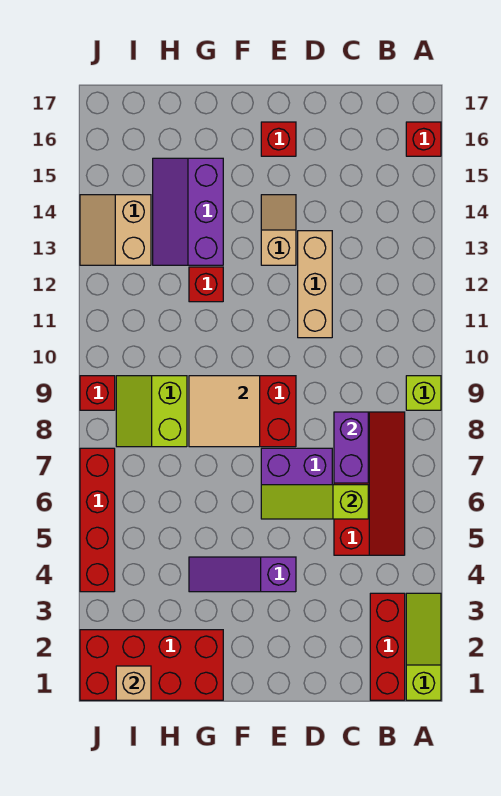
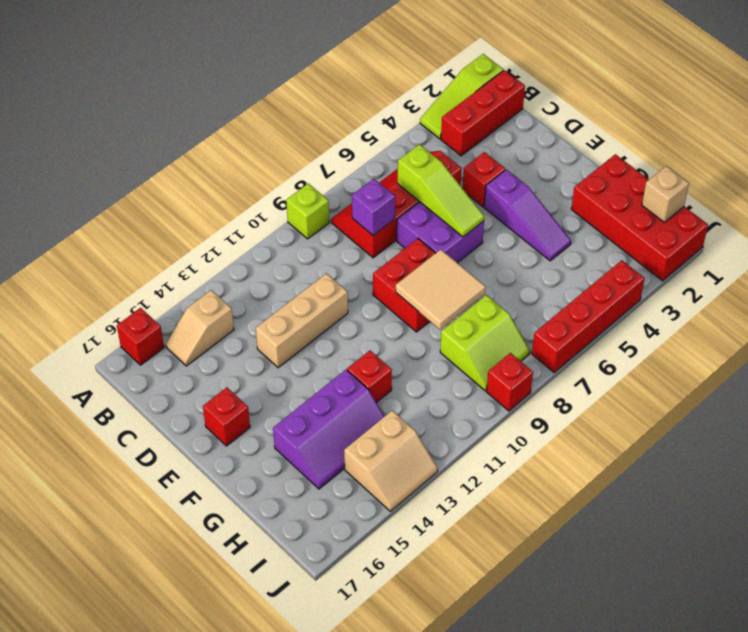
purple 1x2 brick [334,412,368,483] -> purple 1x1 brick [352,179,395,235]
none -> red 1x1 brick [463,152,505,207]
tan 1x2 slope [261,195,296,265] -> tan 1x2 slope moved to [166,290,234,366]

